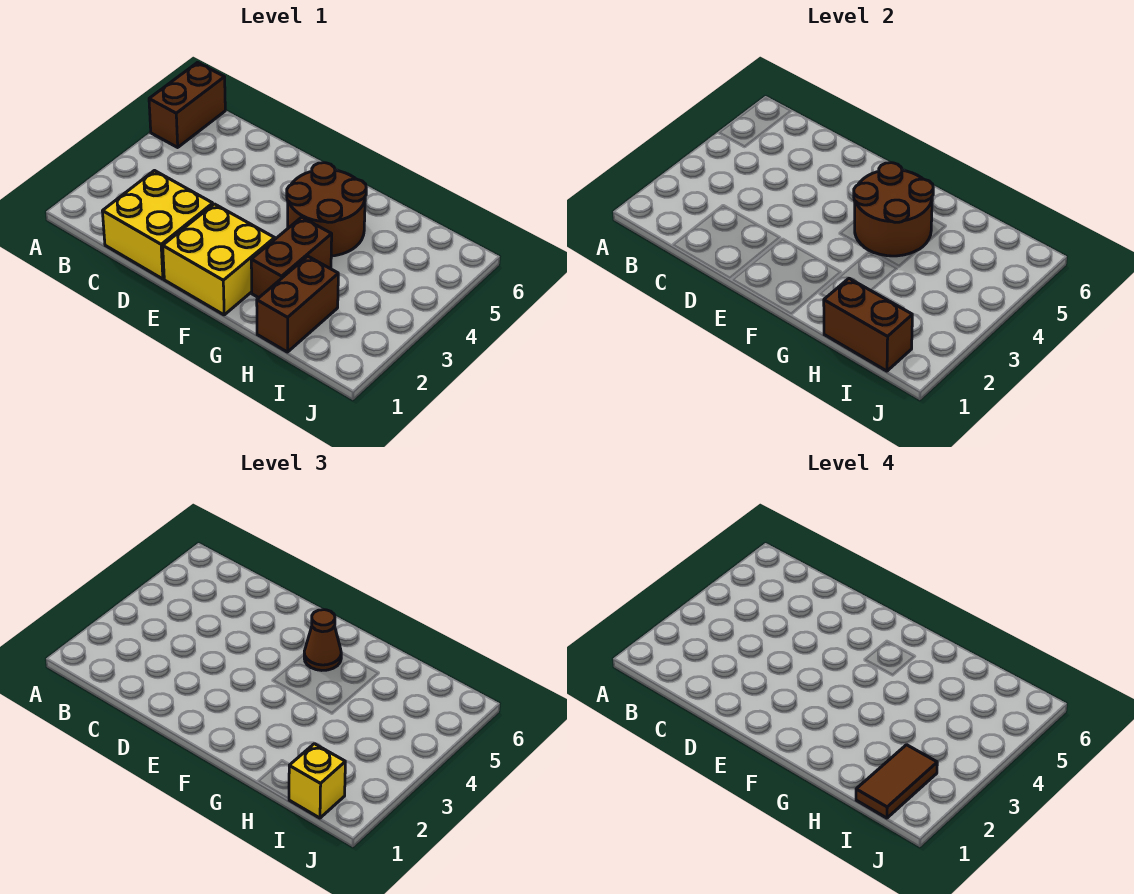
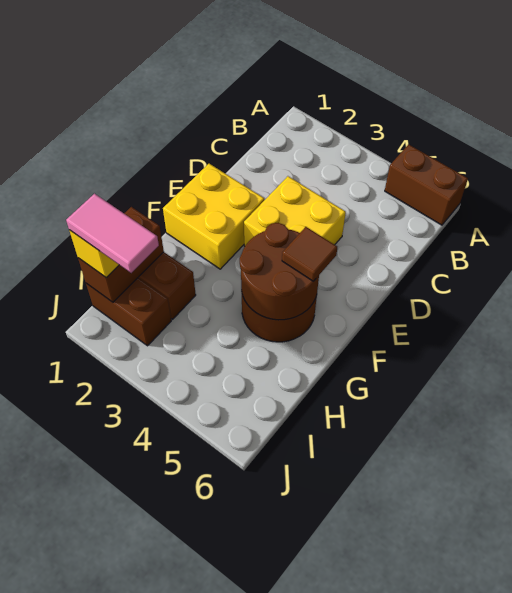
yellow 2x2 brick [102,171,213,279] -> yellow 2x2 brick moved to [244,176,346,246]
brown 1x1 cone [304,610,341,670] -> brown 1x1 tile [282,227,337,281]
brown 1x2 brick [251,217,332,298] -> brown 1x2 brick moved to [86,278,171,346]
brown 1x2 tile [856,745,937,818] -> pink 1x2 tile [66,194,159,273]

